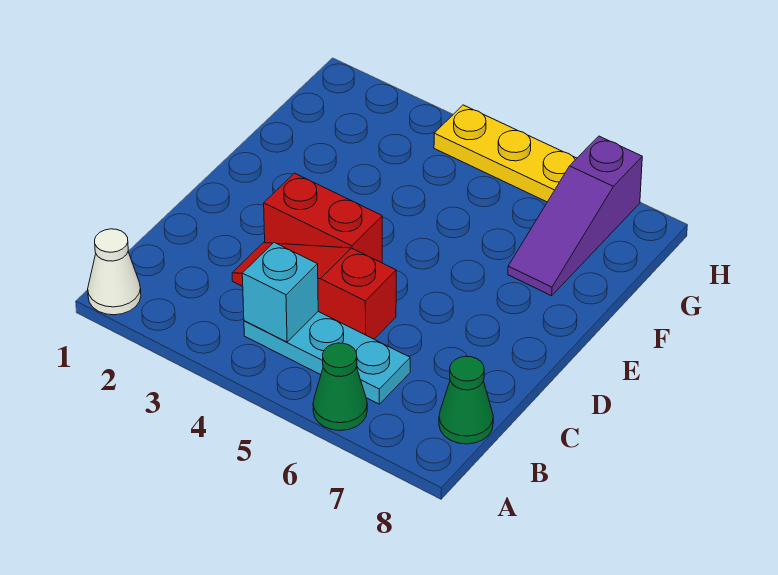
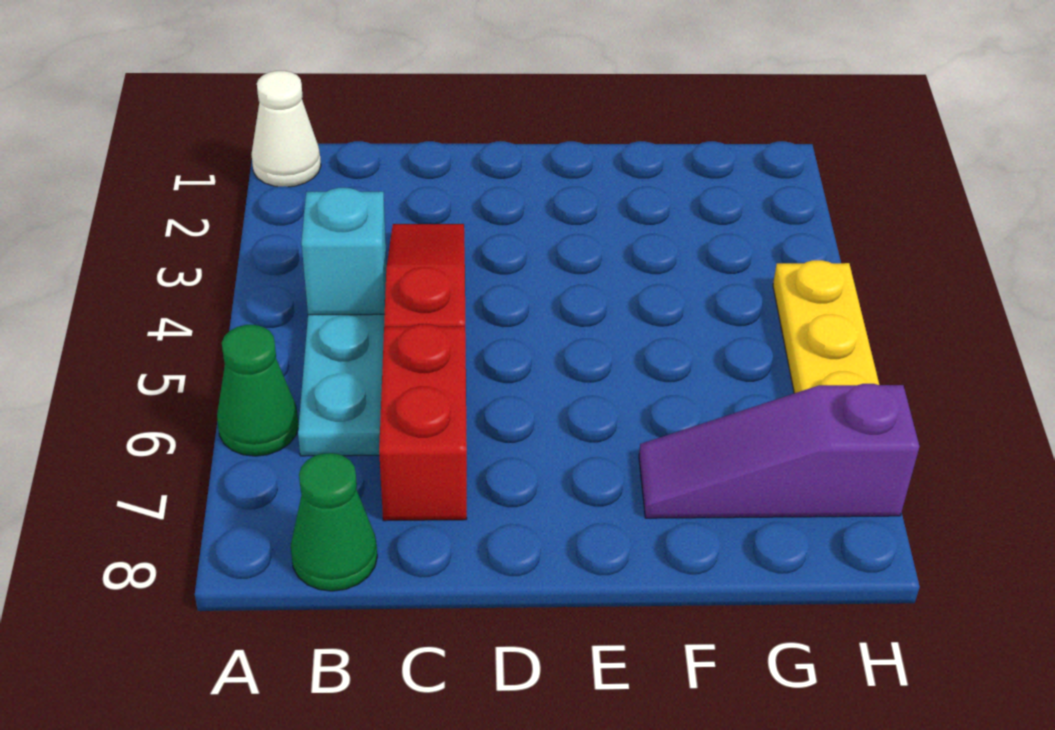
red 1x2 brick [264,173,382,263] -> red 1x2 brick moved to [379,324,467,521]

